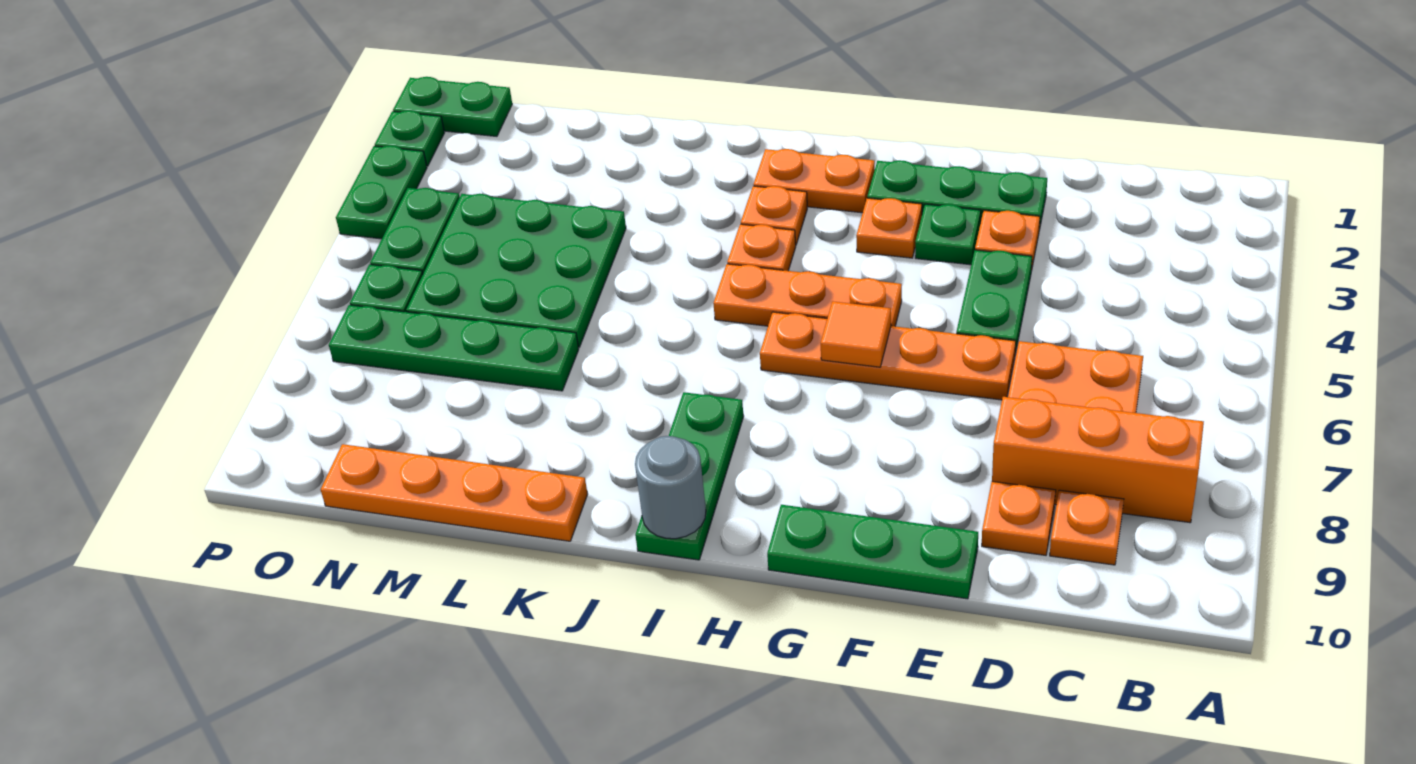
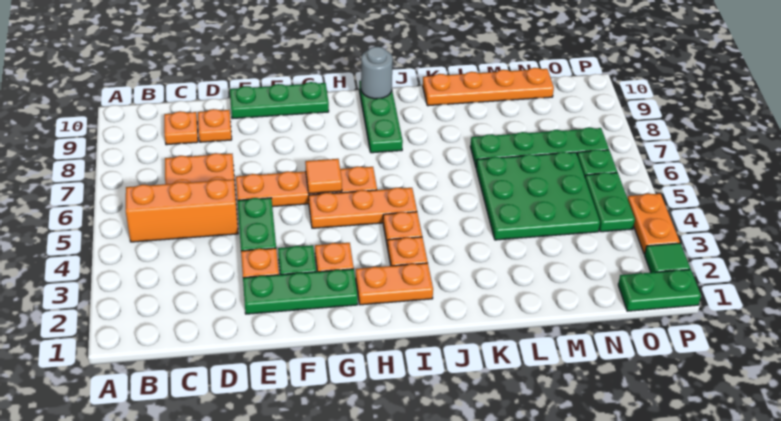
orange 1x3 brick [992,397,1204,523] -> orange 1x3 brick moved to [126,179,238,242]
green 1x1 plate [375,111,444,166] -> green 1x1 tile [645,243,690,273]
green 1x2 plate [336,146,427,239] -> orange 1x2 plate [628,194,680,254]

